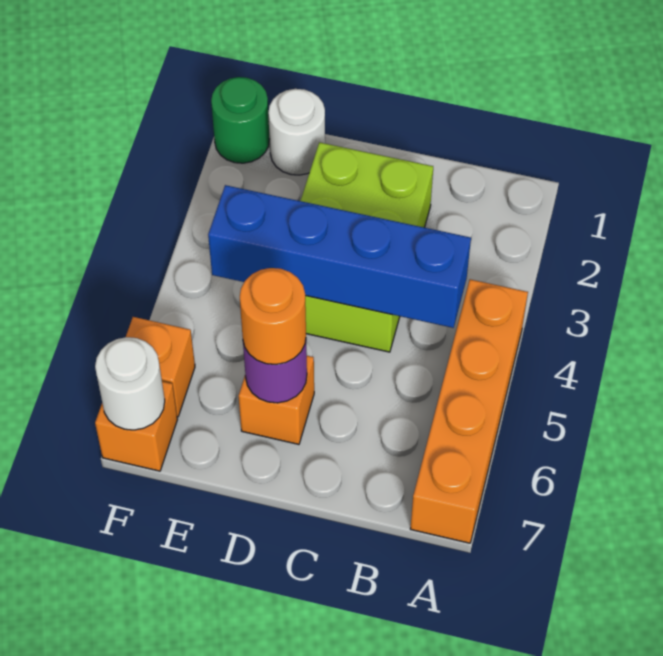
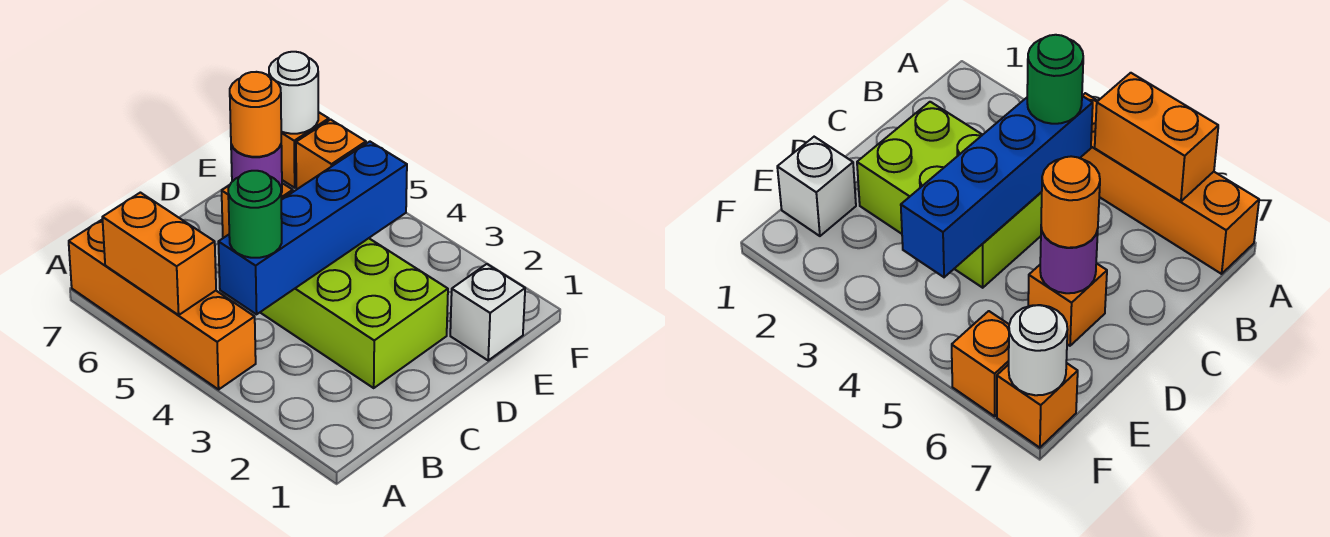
none -> orange 1x2 brick [102,193,216,315]
white 1x1 round brick [268,89,325,175] -> white 1x1 brick [450,264,525,360]
green 1x1 round brick [211,77,270,163] -> green 1x1 round brick moved to [228,171,282,258]

